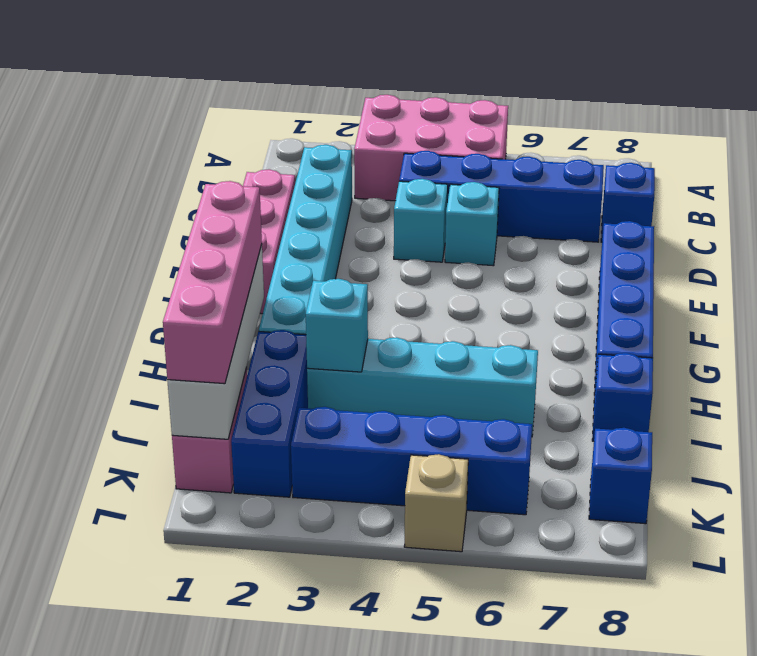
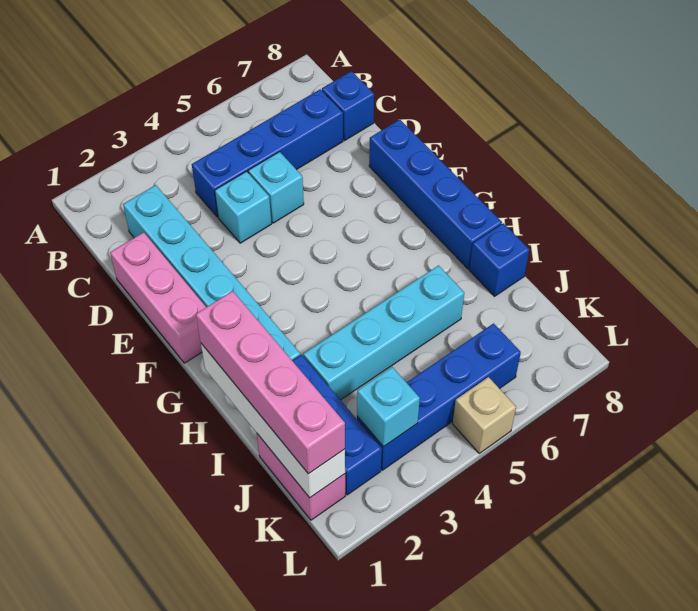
pink 2x3 brick [354,95,508,201] -> none
cyan 1x1 brick [306,279,368,372] -> cyan 1x1 brick moved to [357,367,420,447]
blue 1x1 brick [589,428,652,524] -> none

